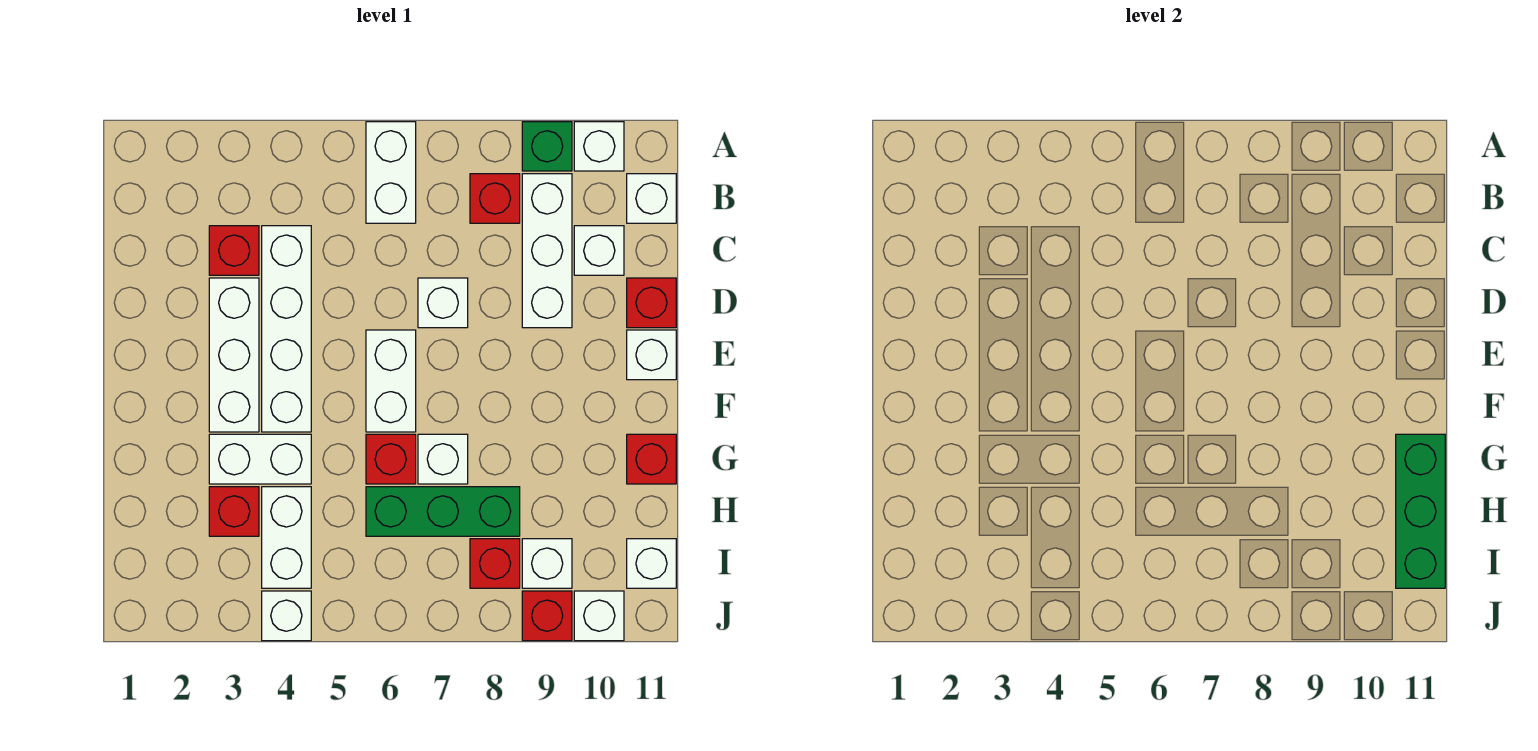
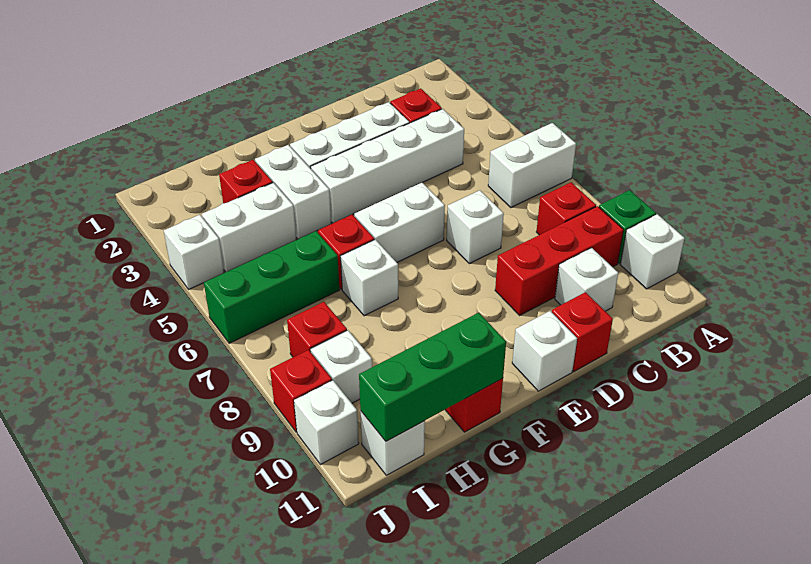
white 1x3 brick [522,174,572,328] -> red 1x3 brick [495,206,623,315]
white 1x1 brick [627,174,676,223] -> none
green 1x3 brick [366,487,520,536] -> green 1x3 brick turned to [204,231,340,343]

